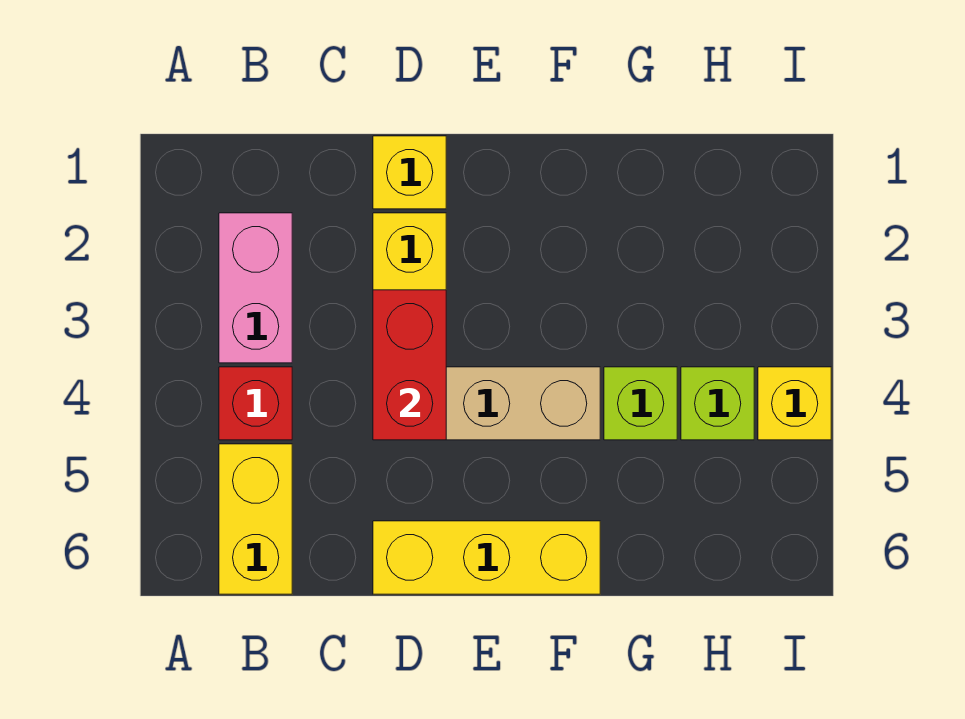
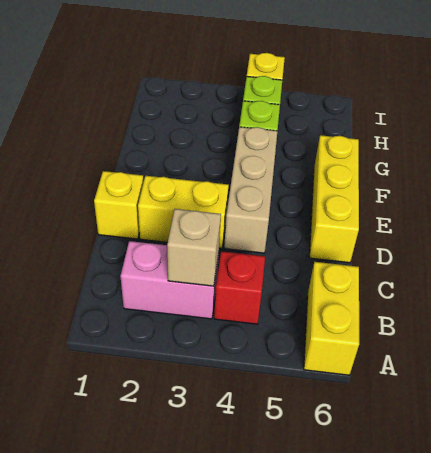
none -> tan 1x1 brick [167,209,221,286]
yellow 1x2 brick [219,444,292,594] -> yellow 1x2 brick turned to [304,262,359,375]
red 1x2 brick [373,290,446,440] -> none

